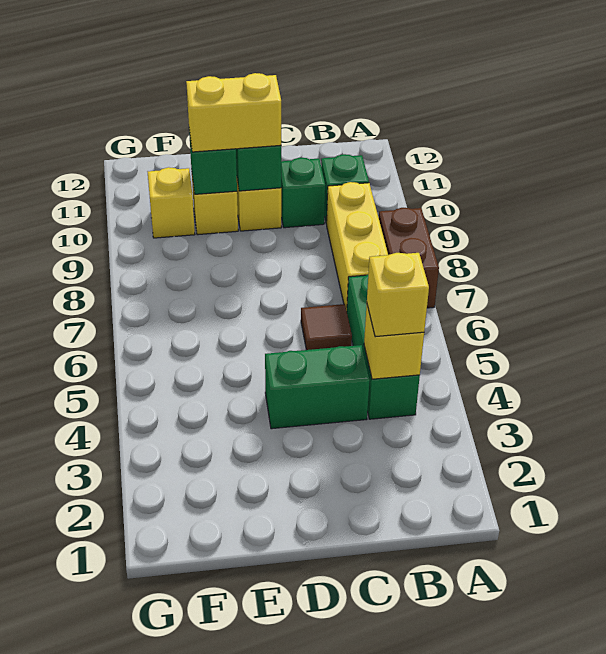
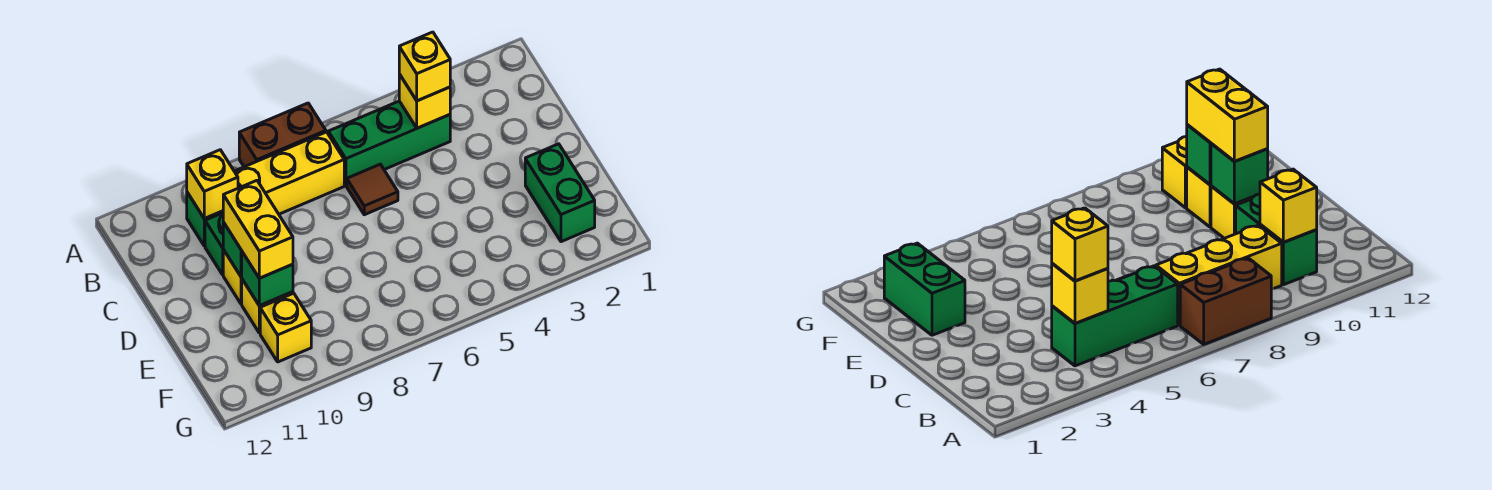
none -> yellow 1x1 brick [187,150,238,219]
green 1x2 brick [265,345,370,429] -> green 1x2 brick moved to [525,144,595,242]

